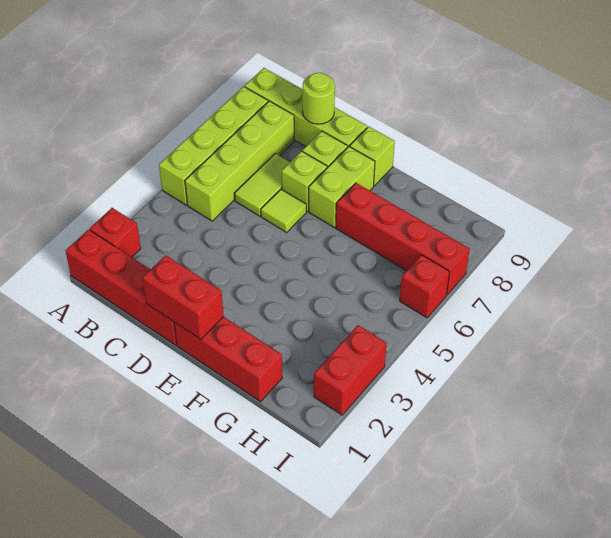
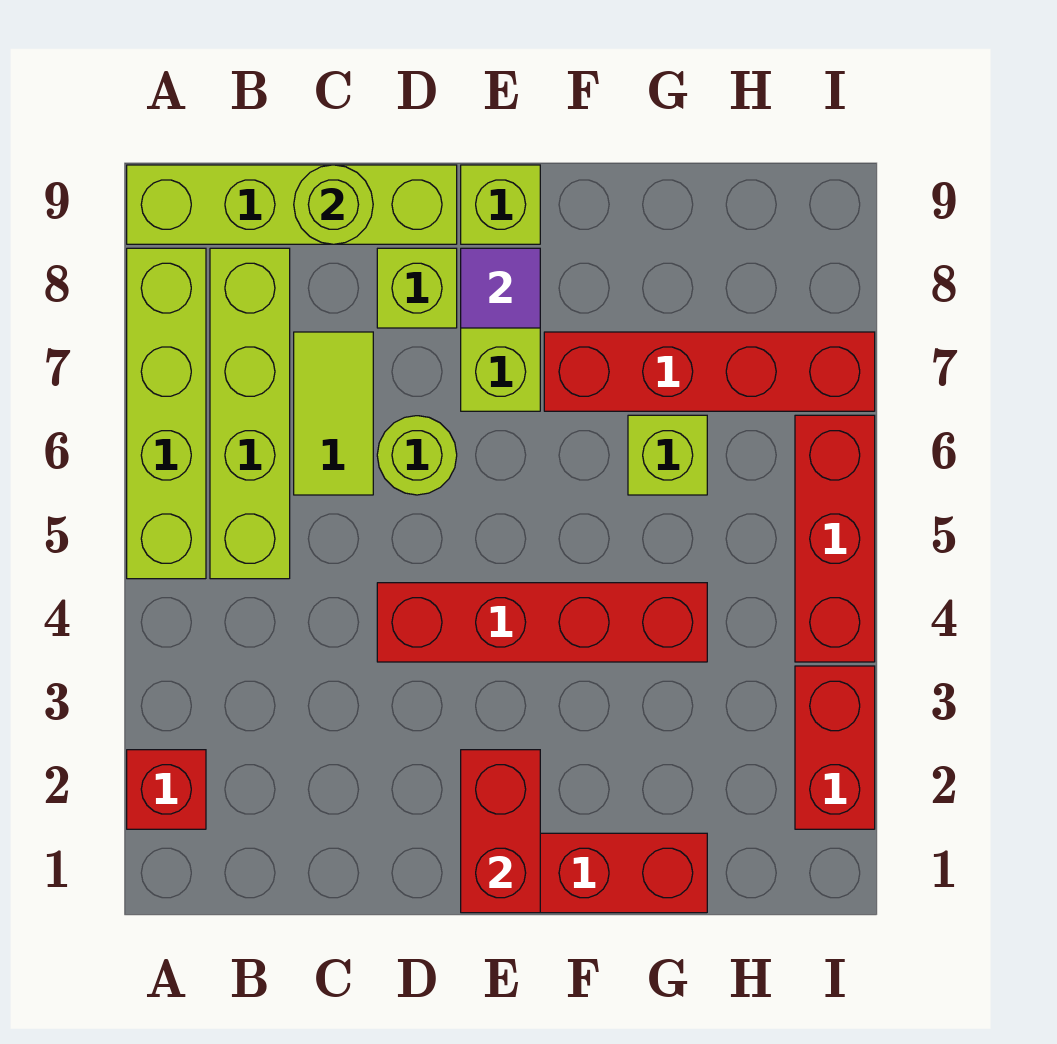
red 1x4 brick [65,230,177,345] -> red 1x4 brick moved to [377,583,707,662]
red 1x2 brick [142,255,224,339] -> red 1x2 brick turned to [461,750,540,913]
lime 1x1 tile [261,189,306,232] -> lime 1x1 round brick [377,416,457,495]
lime 1x1 brick [282,151,327,211] -> lime 1x1 brick moved to [628,415,707,495]
none -> purple 1x1 tile [461,248,540,328]
red 1x1 brick [400,255,449,318] -> red 1x3 brick [795,415,875,662]

